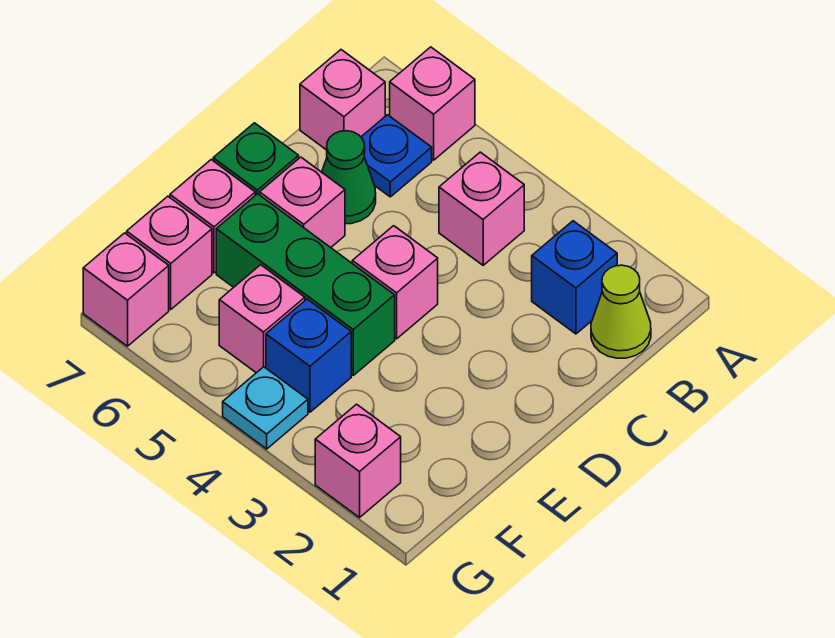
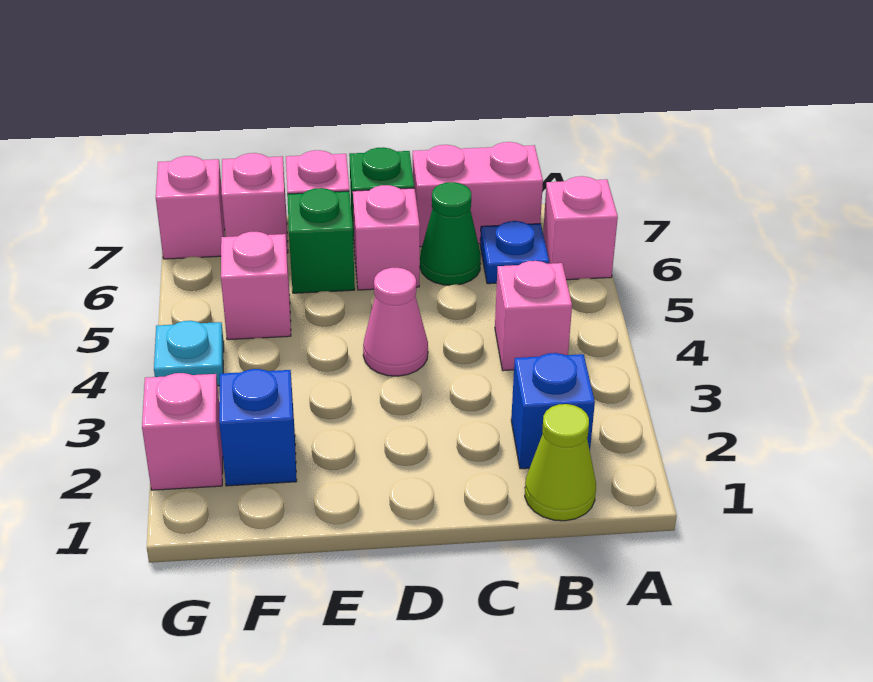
pink 1x1 brick [300,50,385,150] -> pink 1x2 brick [413,142,543,247]
pink 1x1 brick [352,226,438,339] -> pink 1x1 cone [363,268,428,376]
green 1x3 brick [216,194,395,375] -> green 1x1 brick [287,188,355,293]
blue 1x1 brick [266,299,351,412] -> blue 1x1 brick moved to [219,369,297,486]

